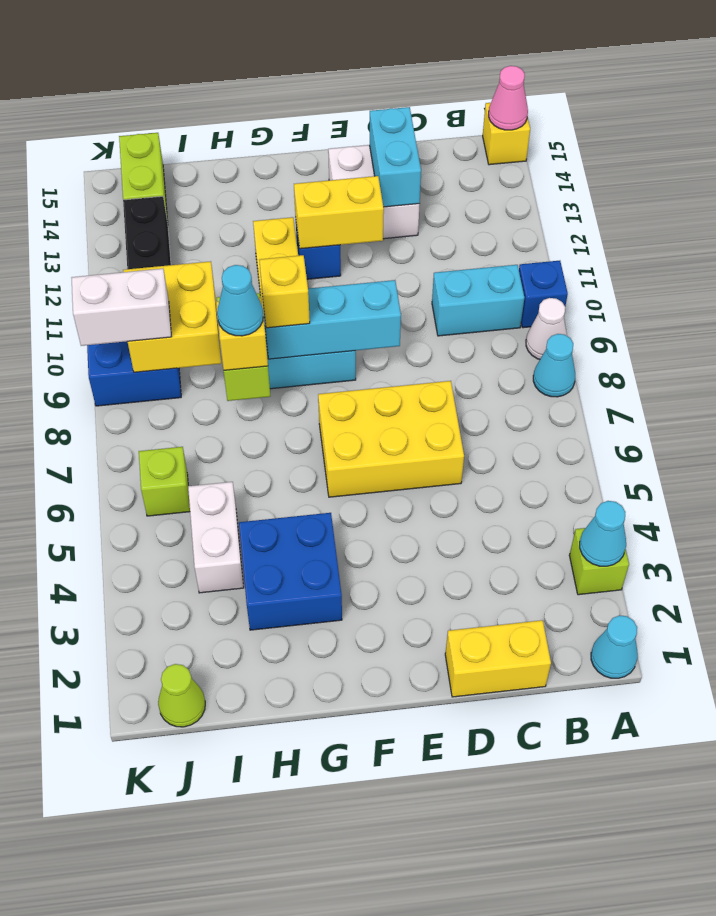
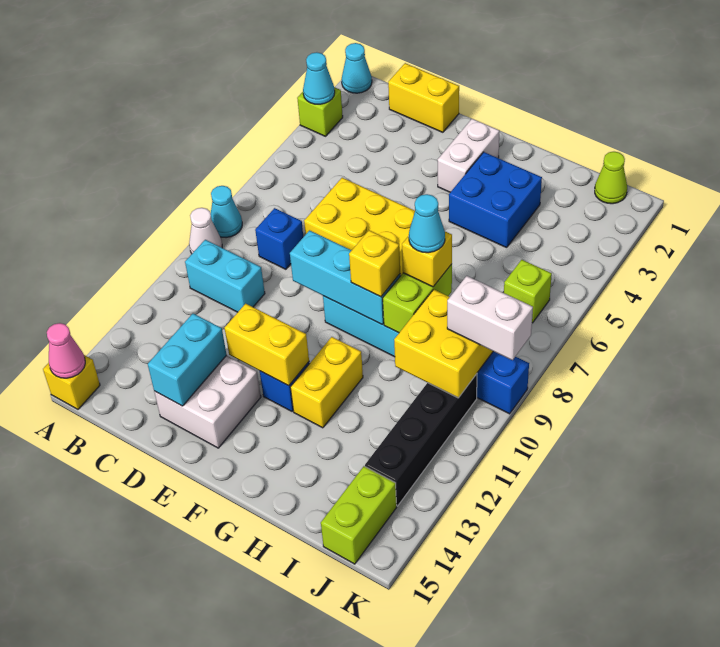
blue 1x1 brick [519,261,568,328] -> blue 1x1 brick moved to [255,208,303,269]
white 1x2 brick [188,482,244,593] -> white 1x2 brick moved to [438,119,500,192]

